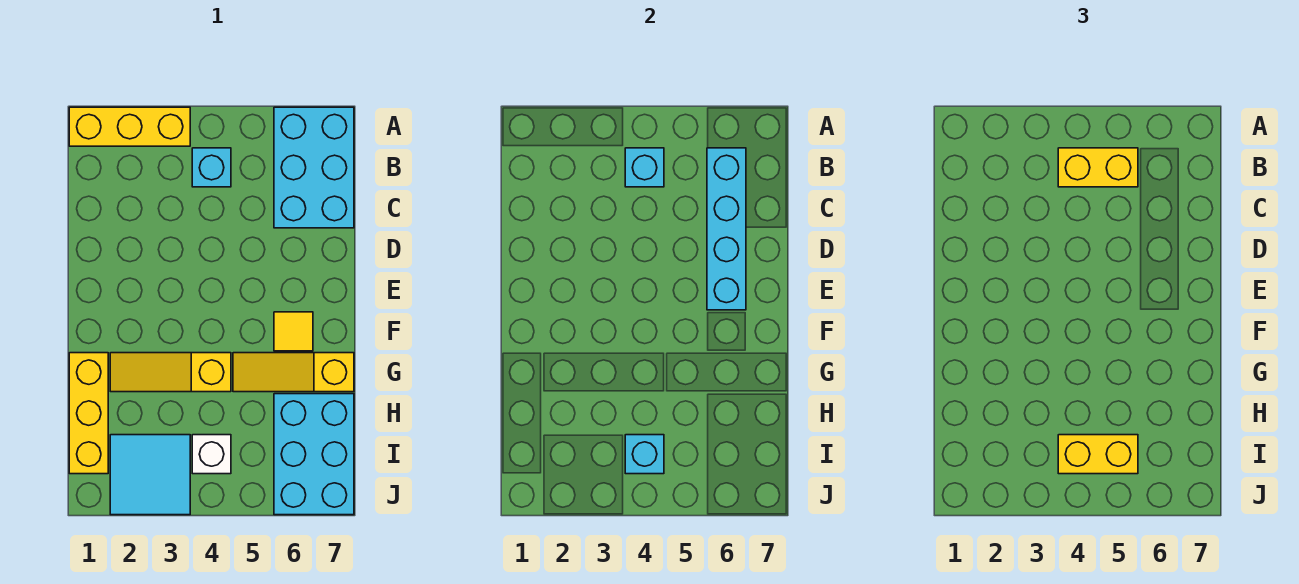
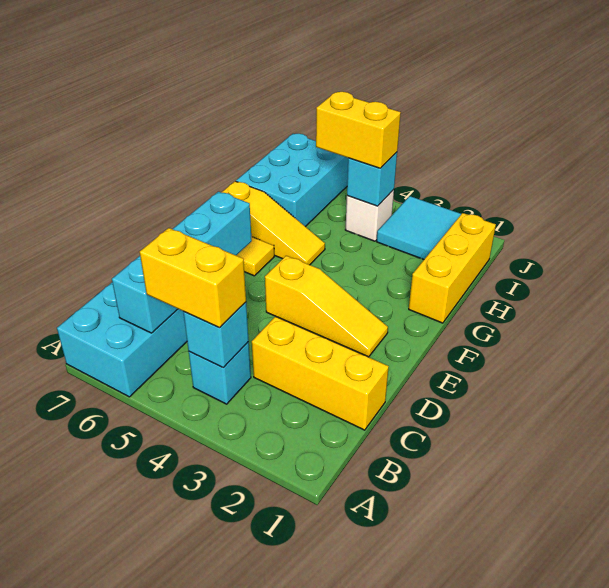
yellow 1x3 brick [69,107,190,146] -> yellow 1x3 brick moved to [252,317,389,430]
yellow 1x3 slope [110,353,231,392] -> yellow 1x3 slope moved to [265,256,388,357]

